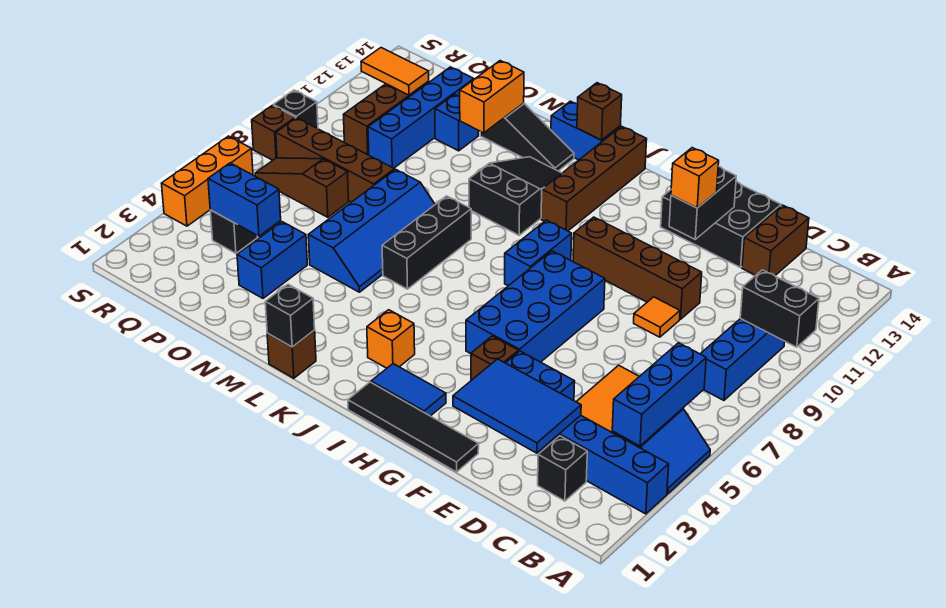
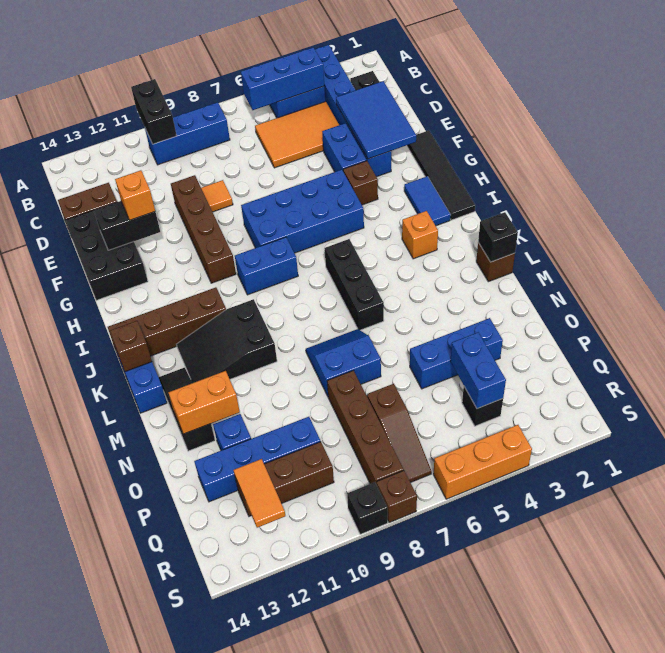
black 1x3 brick [382,196,471,289] -> black 1x3 brick turned to [324,239,384,330]
blue 2x4 slope [308,169,435,292] -> blue 2x2 slope [306,329,381,396]
blue 1x2 brick [237,222,307,298] -> blue 1x3 brick [410,318,503,389]

